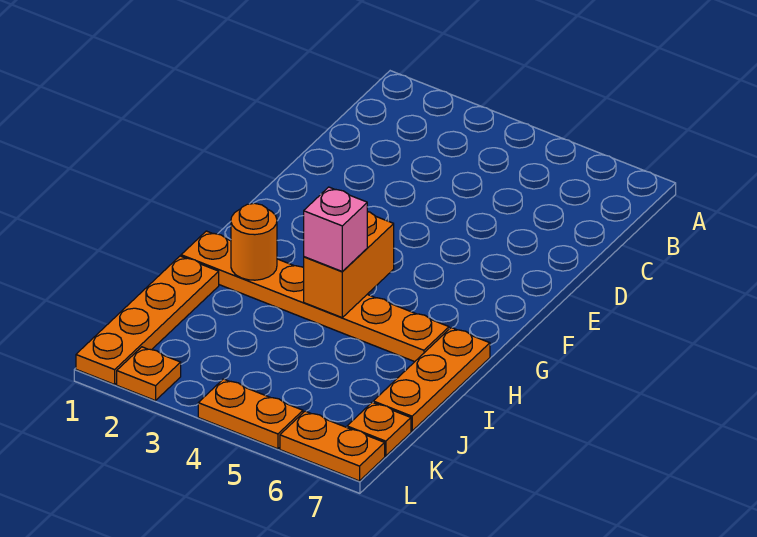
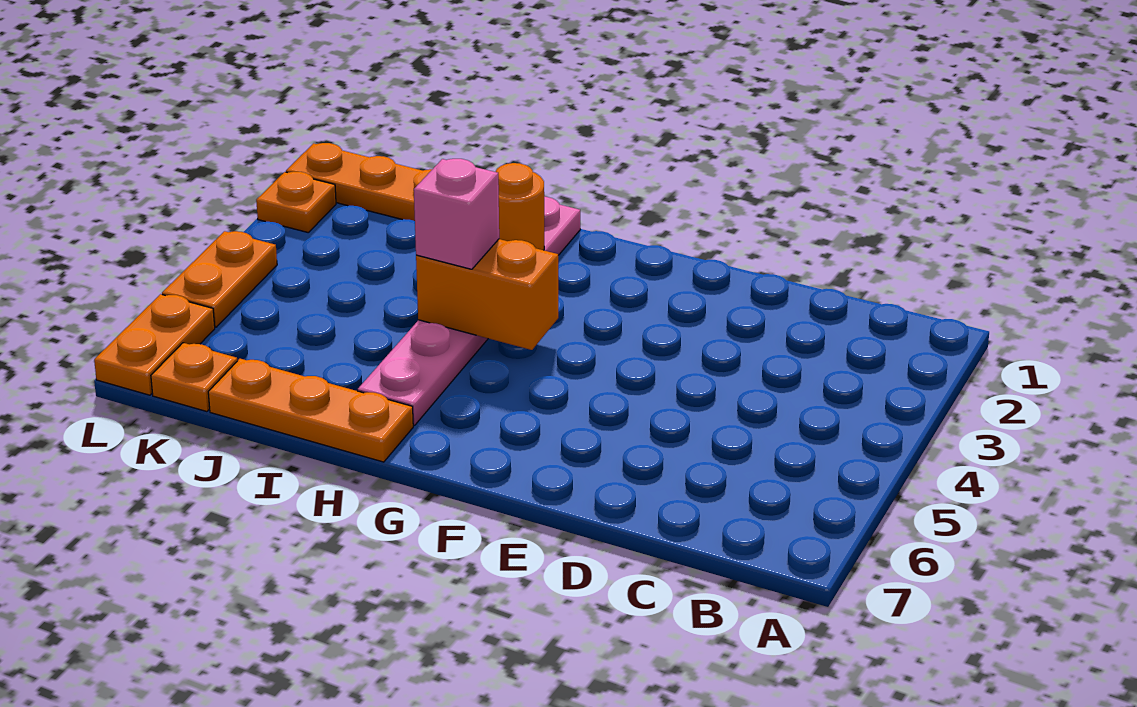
orange 1x6 plate [181,231,449,362] -> pink 1x6 plate [358,197,580,425]

